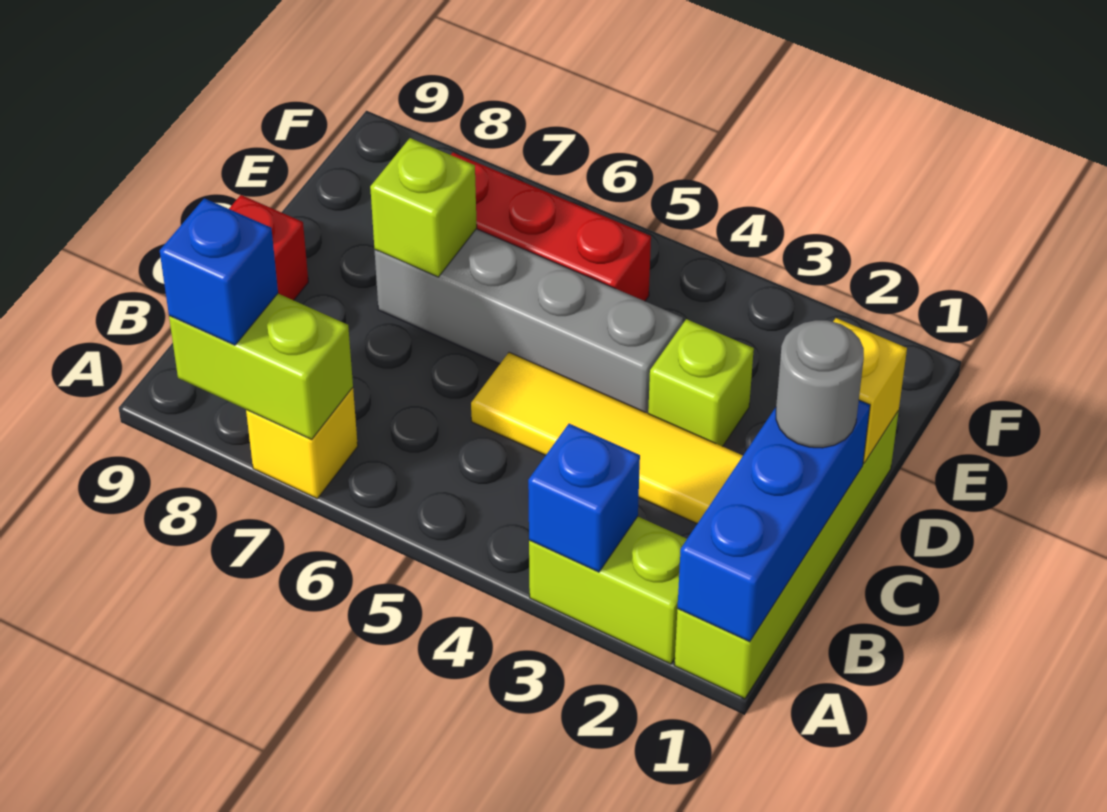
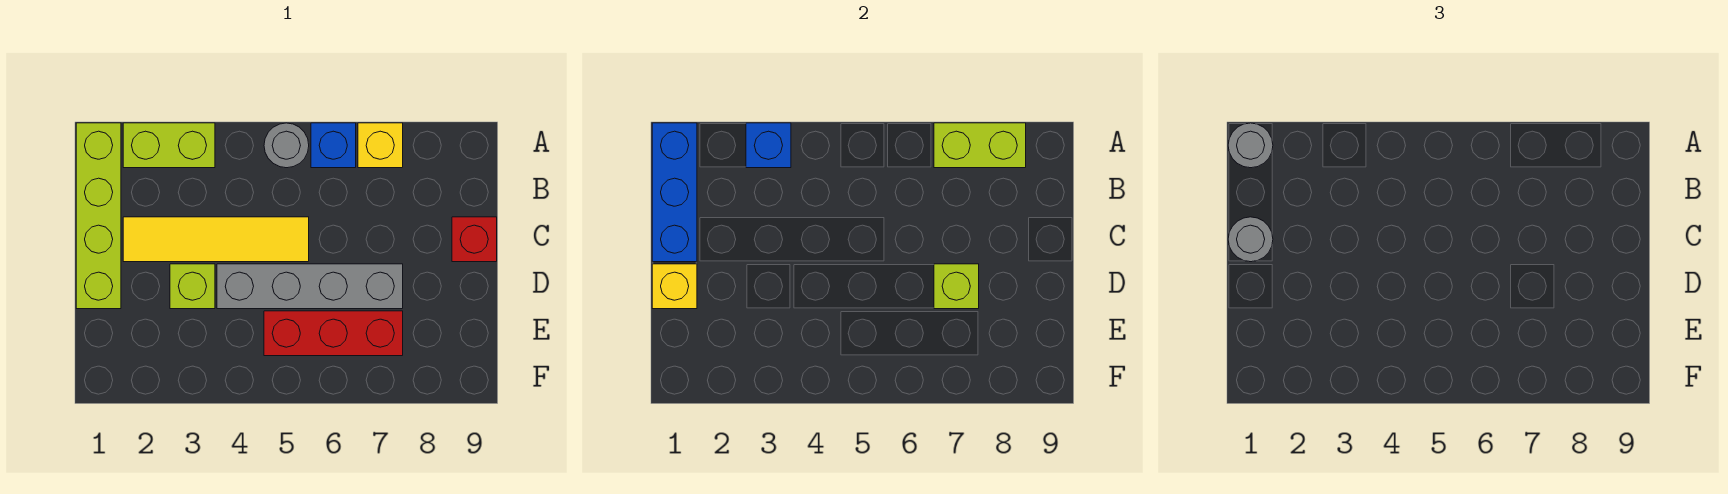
none -> grey 1x1 round brick [1228,123,1273,168]
none -> grey 1x1 round brick [264,123,309,168]
blue 1x1 brick [160,198,278,345] -> blue 1x1 brick moved to [311,123,356,168]

